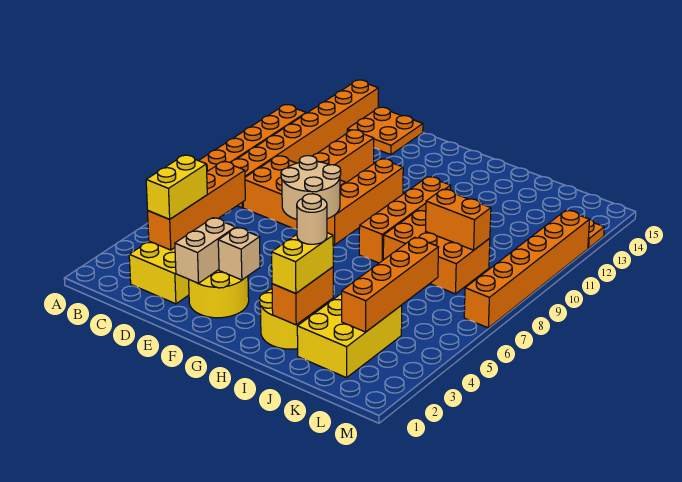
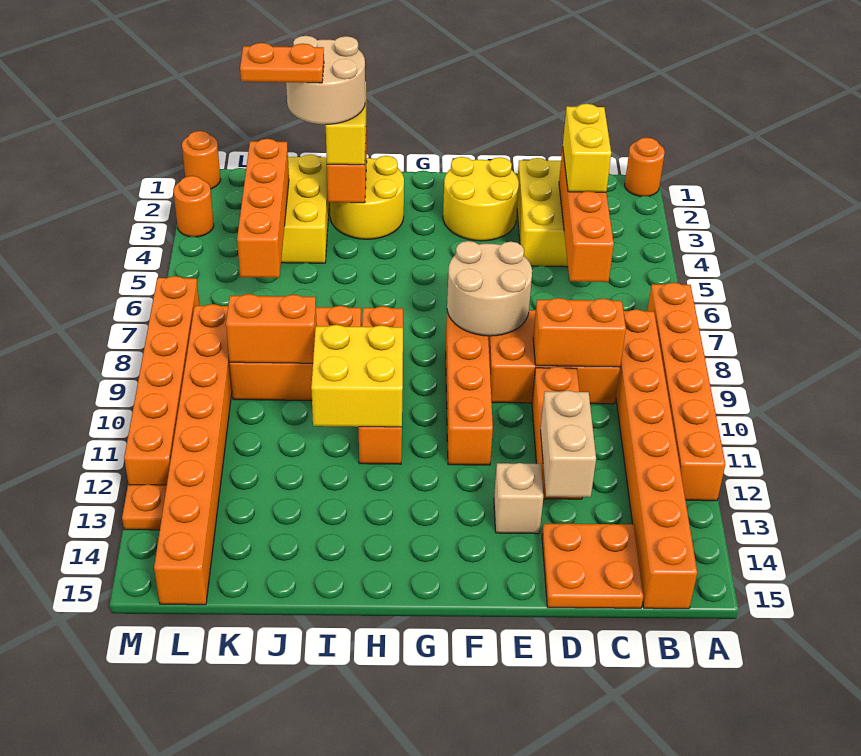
none -> orange 1x1 round brick [625,138,665,196]
none -> orange 1x2 brick [533,298,626,367]
tan 1x2 brick [175,218,235,283] -> tan 1x2 brick moved to [541,391,596,497]
tan 1x1 brick [218,227,260,280] -> tan 1x1 brick moved to [494,463,543,534]
none -> yellow 2x2 brick [311,325,403,427]
tan 1x1 round brick [297,194,327,244] -> tan 2x2 round brick [286,36,365,124]
none -> orange 1x2 plate [240,43,324,83]
none -> orange 1x8 brick [154,304,232,605]
none -> orange 1x1 round brick [182,131,221,189]
none -> orange 1x1 round brick [173,176,214,237]

